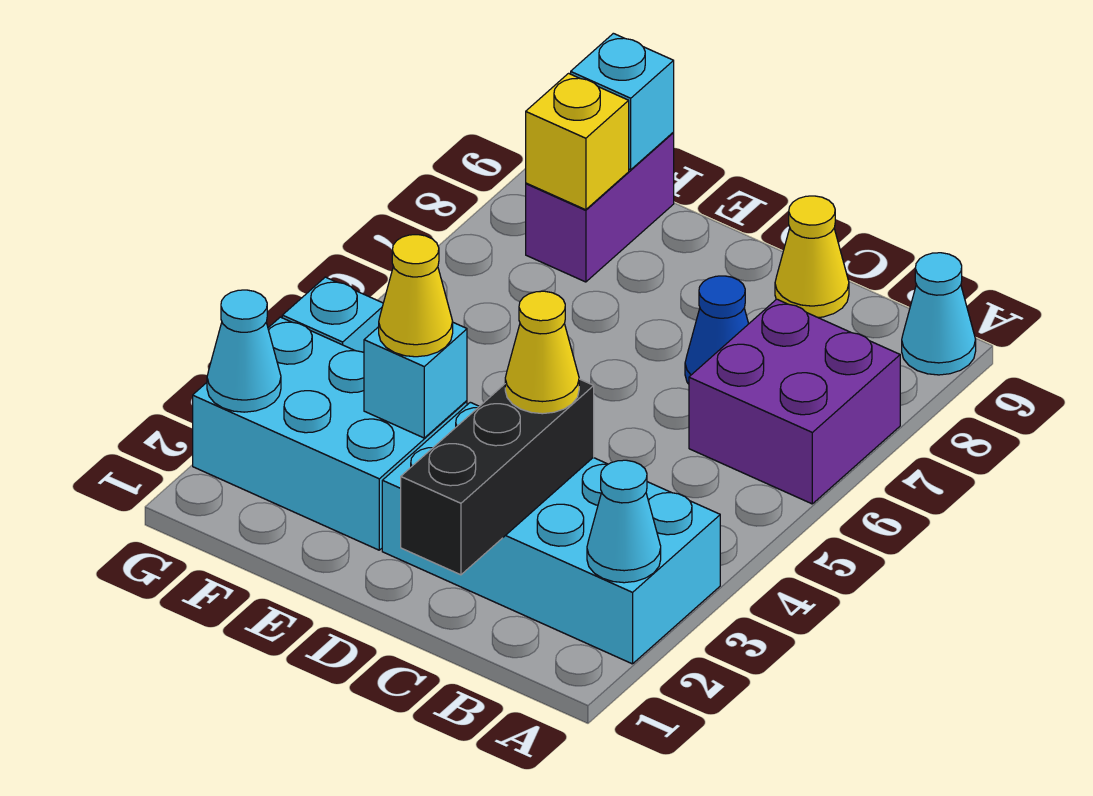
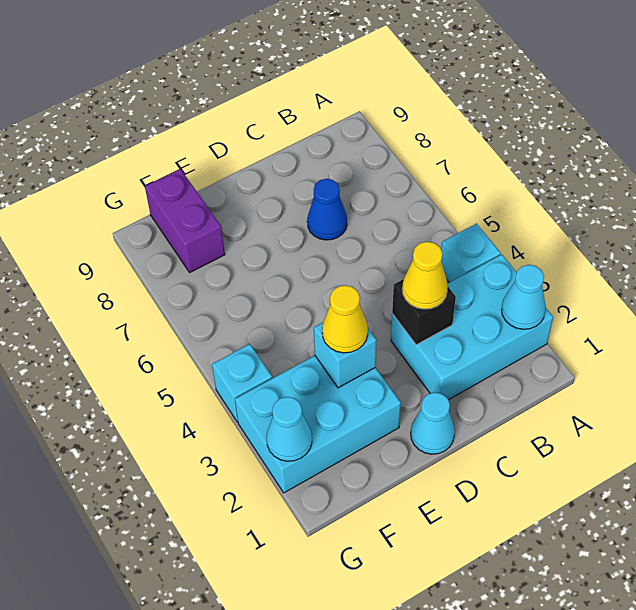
cyan 2x4 brick [382,402,720,664] -> cyan 2x3 brick [391,254,553,400]
purple 2x2 brick [689,299,900,504] -> none
cyan 1x1 cone [902,253,976,375] -> cyan 1x1 cone moved to [411,392,455,454]
black 1x3 brick [401,379,594,575] -> black 1x1 brick [392,279,456,345]
yellow 1x1 cone [775,196,849,317] -> none
yellow 1x1 brick [526,73,629,210] -> none
cyan 1x1 brick [571,33,674,170] -> cyan 1x1 brick moved to [441,224,501,283]

